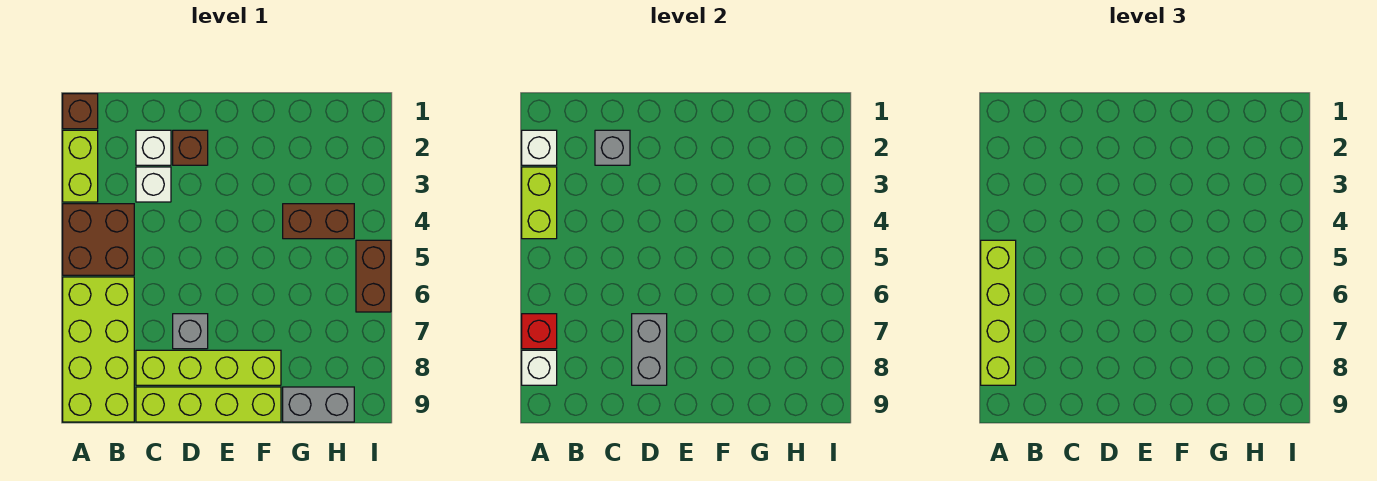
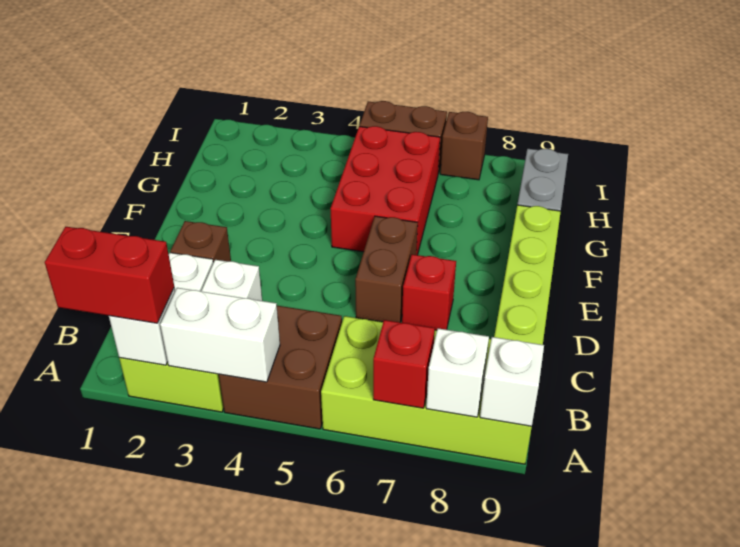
brown 1x1 brick [63,94,98,129] -> brown 1x1 brick moved to [440,112,488,180]
none -> red 1x2 brick [45,227,174,323]
lime 1x2 brick [522,167,557,239] -> white 1x2 brick [160,288,280,382]
lime 1x4 brick [981,240,1016,385] -> none
none -> white 1x1 brick [480,337,544,426]
grey 1x1 brick [595,130,630,165] -> none
lime 1x4 brick [136,350,281,385] -> none
grey 1x1 brick [173,314,208,349] -> red 1x1 brick [402,254,456,330]
grey 1x2 brick [632,314,667,385] -> none
none -> red 2x3 brick [331,126,440,255]
brown 1x2 brick [283,204,354,239] -> brown 1x2 brick moved to [355,216,418,322]

